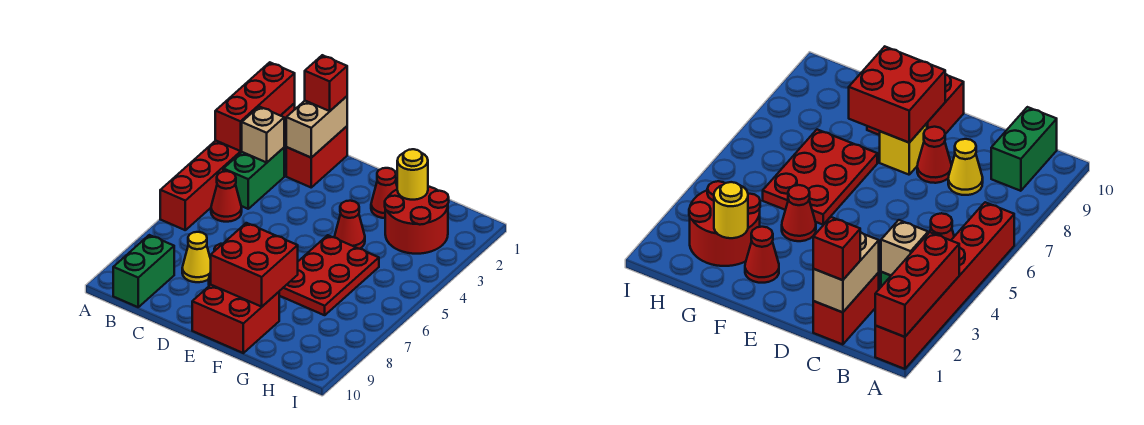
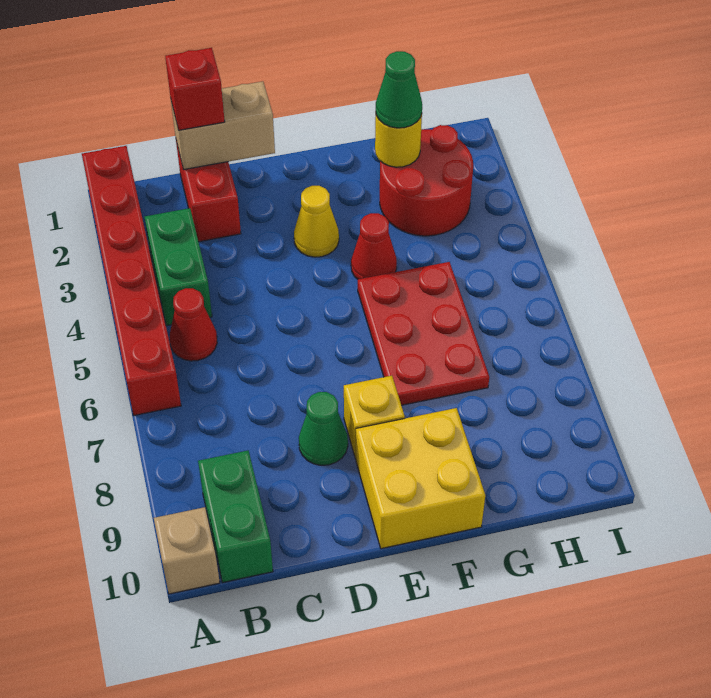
red 1x3 brick [215,62,295,151] -> none
tan 1x1 brick [241,107,284,162] -> tan 1x1 brick moved to [154,507,220,594]
tan 1x2 brick [286,96,347,158] -> tan 1x2 brick turned to [171,81,275,170]
yellow 1x1 cone [182,232,211,282] -> yellow 1x1 cone moved to [294,186,339,257]
red 1x1 cone [917,127,952,183] -> green 1x1 cone [299,392,348,465]
red 2x2 brick [211,223,298,307] -> none
red 2x2 brick [192,285,279,353] -> yellow 2x2 brick [356,408,485,549]
red 1x1 cone [371,168,397,218] -> none
none -> green 1x1 cone [376,51,422,128]

